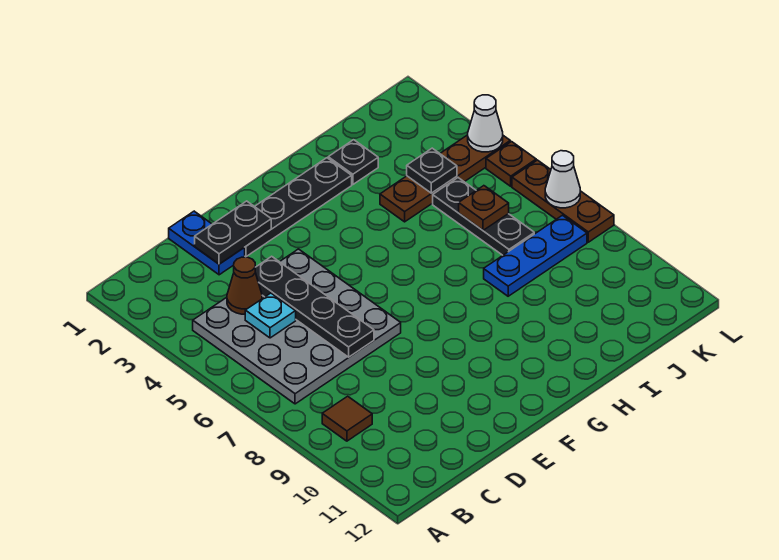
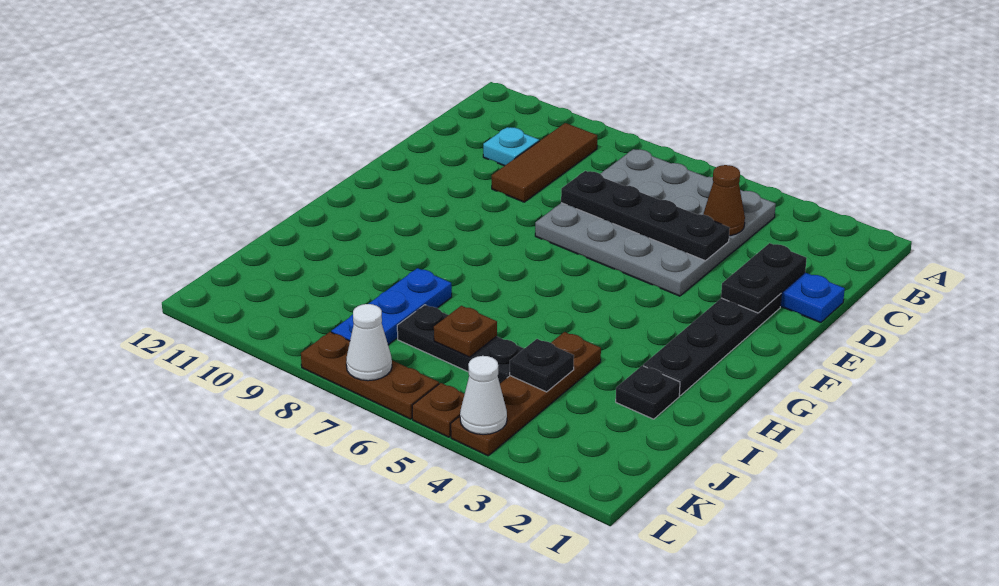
brown 1x1 tile [322,396,372,441] -> brown 1x3 tile [492,123,597,202]
cyan 1x1 plate [245,293,296,338] -> cyan 1x1 plate moved to [483,127,539,166]

